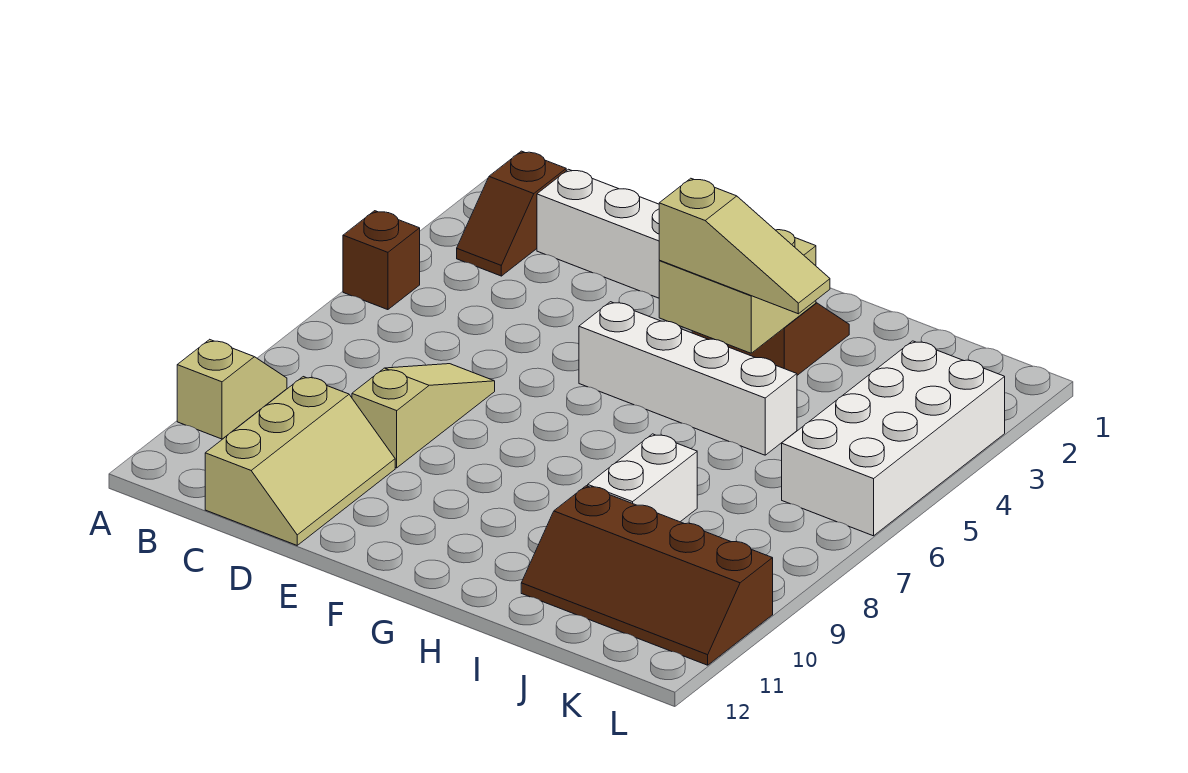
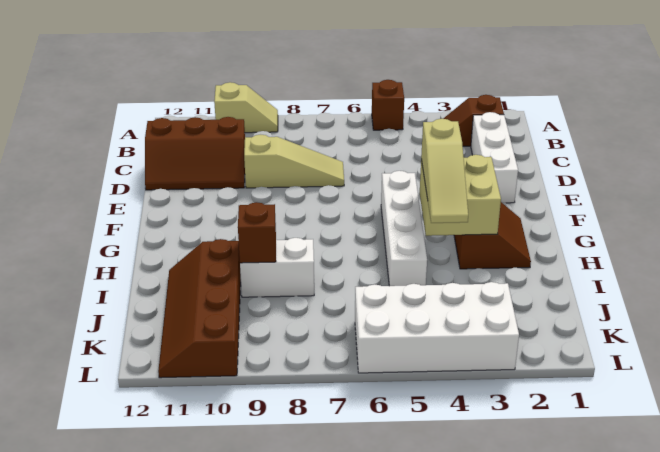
tan 2x3 slope [205,377,395,545] -> brown 2x3 slope [145,117,245,190]
none -> brown 1x1 brick [238,202,276,263]

